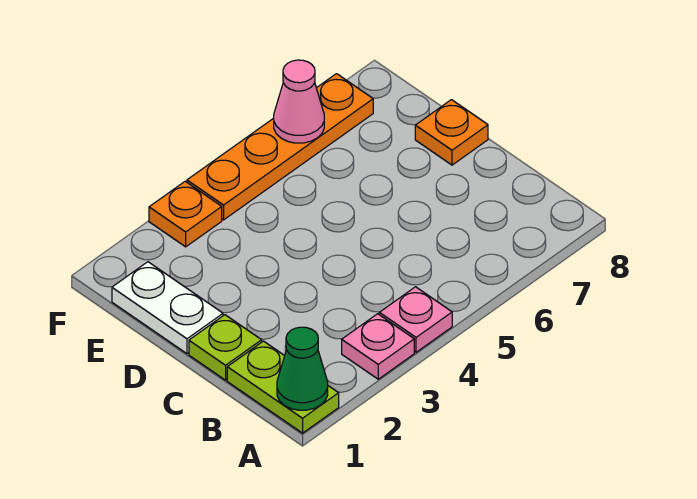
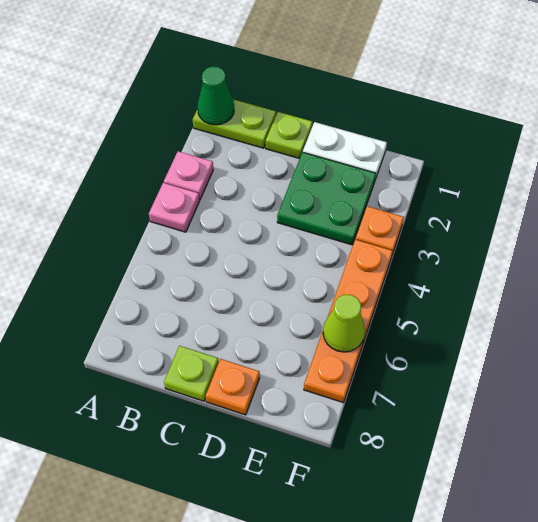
none -> lime 1x1 plate [164,346,219,401]
none -> green 2x2 plate [277,152,376,245]
pink 1x1 cone [274,60,324,143] -> lime 1x1 cone [323,294,365,352]

